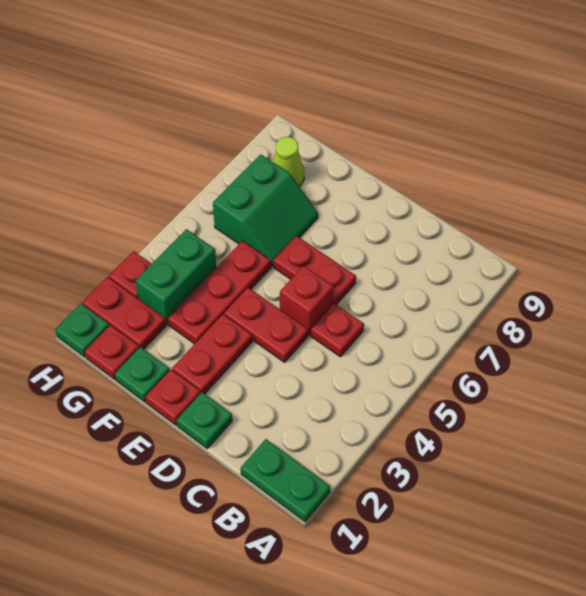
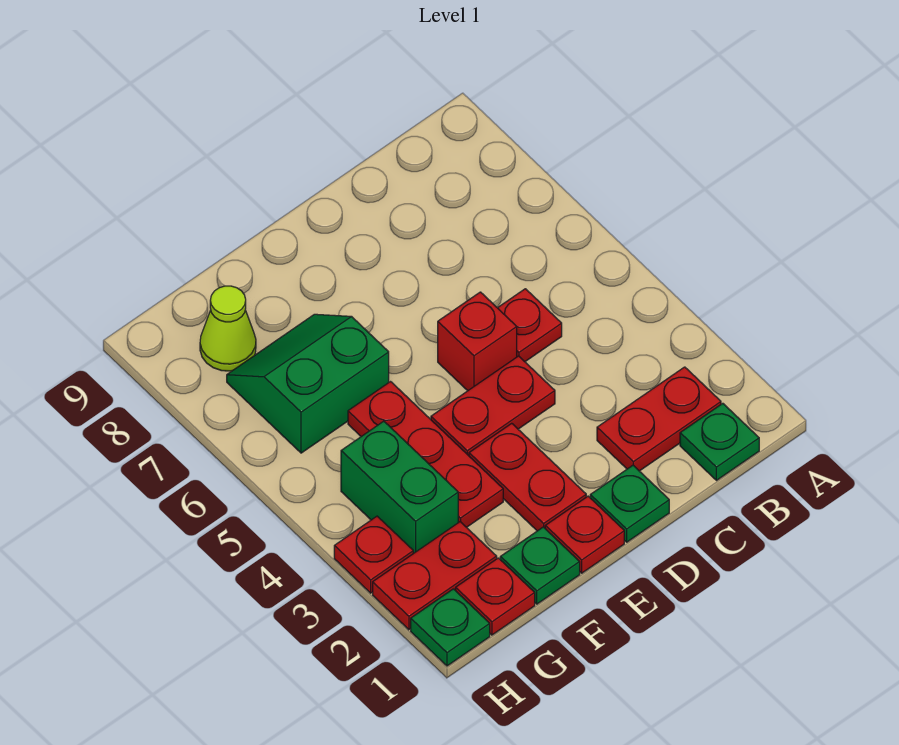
green 1x2 plate [241,439,330,522] -> green 1x1 plate [680,403,759,480]
red 1x2 plate [274,236,356,305] -> red 1x2 plate moved to [597,367,721,471]
green 2x2 slope [213,154,318,266] -> green 2x2 slope turned to [227,314,389,453]

